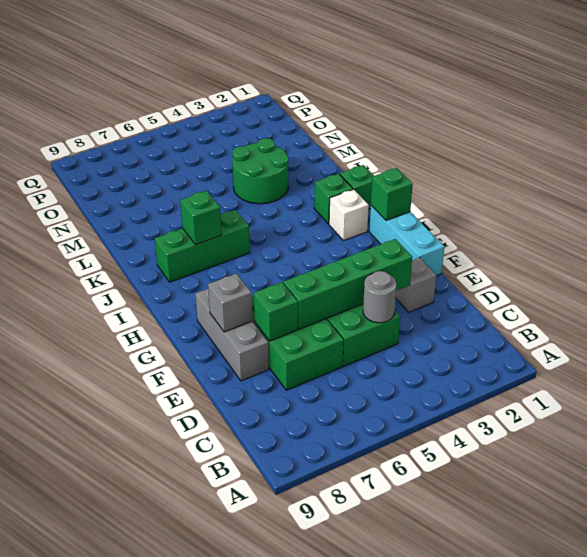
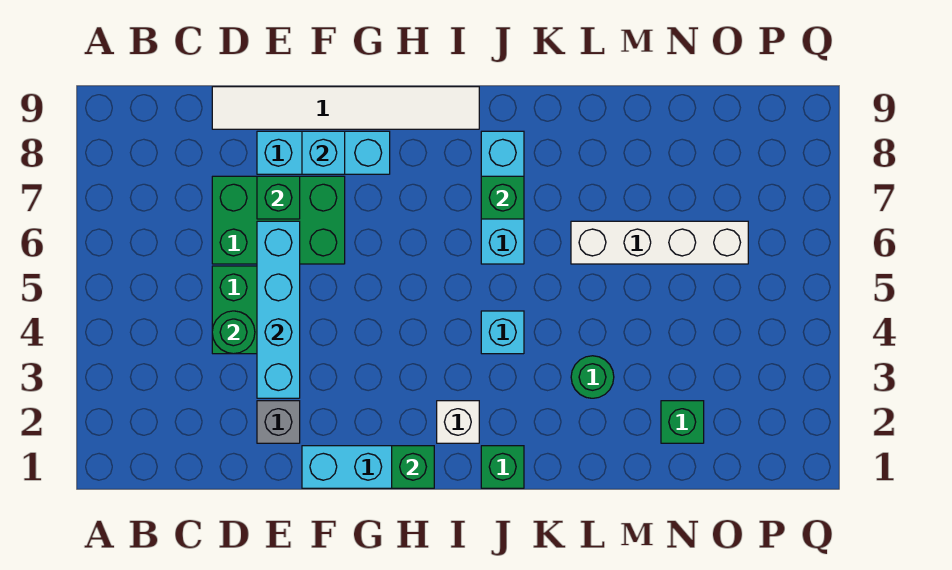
grey 1x1 round brick [363,271,396,323] -> green 1x1 round brick [212,311,255,354]
none -> white 1x6 tile [212,87,479,129]
green 1x4 brick [283,239,412,329] -> cyan 1x4 brick [257,221,300,398]
grey 1x3 brick [195,289,269,381] -> cyan 1x3 brick [257,131,390,174]
grey 1x1 brick [208,274,252,332] -> cyan 1x1 brick [302,131,345,174]
green 1x1 brick [314,174,353,224] -> green 1x1 brick moved to [661,401,704,443]
none -> cyan 1x1 brick [481,311,524,354]
green 1x3 brick [155,210,250,282] -> cyan 1x3 brick [481,131,524,264]
green 2x2 round brick [232,138,288,204] -> green 1x1 round brick [571,356,614,398]
none -> white 1x4 brick [571,221,748,264]

